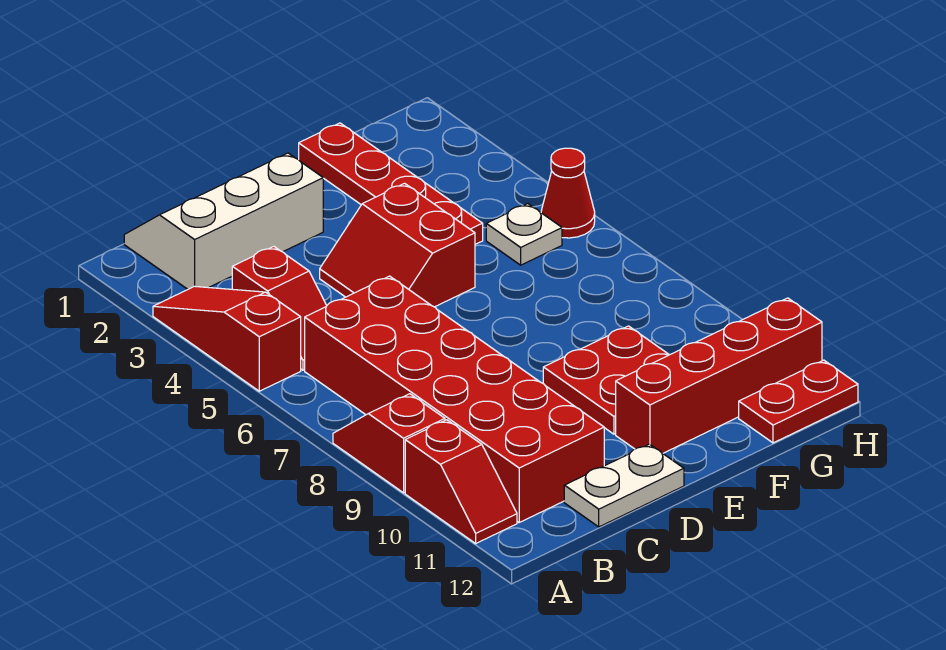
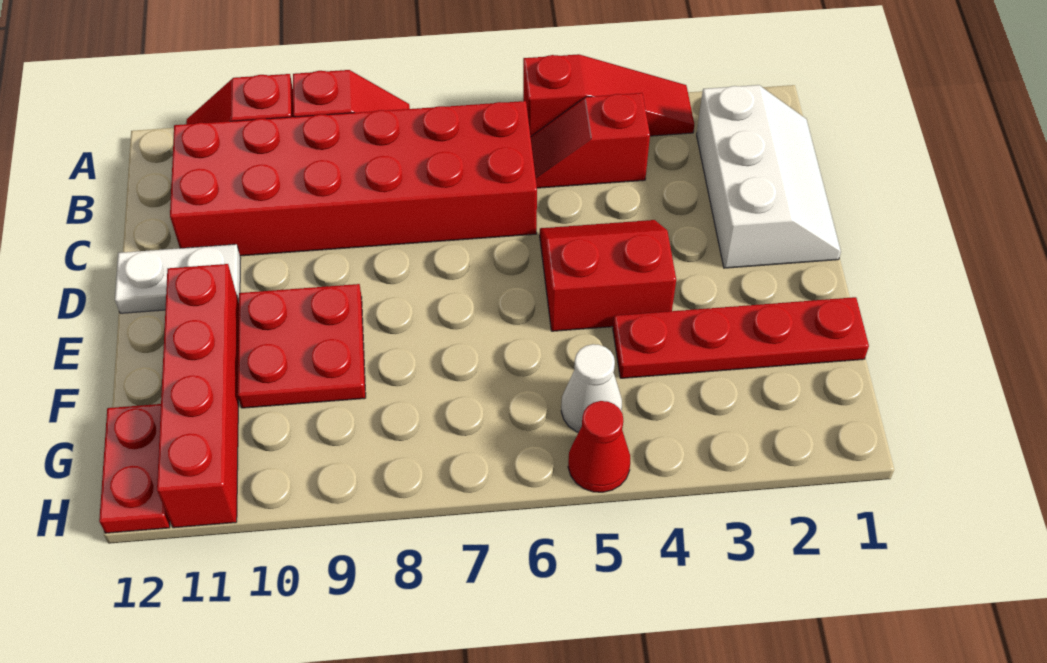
white 1x2 plate [564,444,684,527] -> white 1x2 plate turned to [115,244,241,313]
white 1x1 plate [486,204,562,265] -> white 1x1 cone [561,344,622,432]

